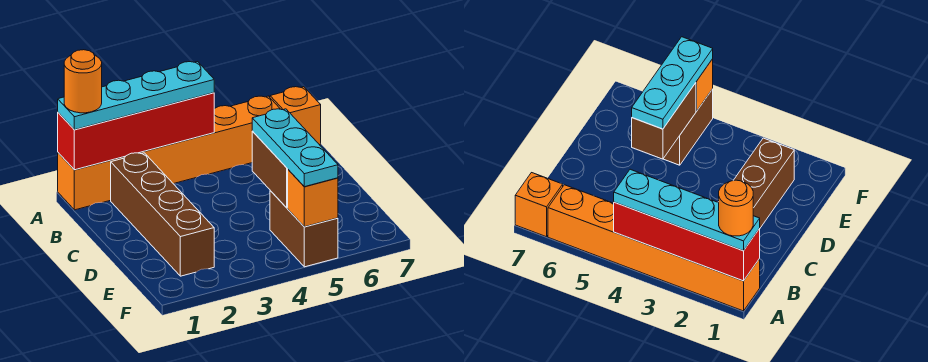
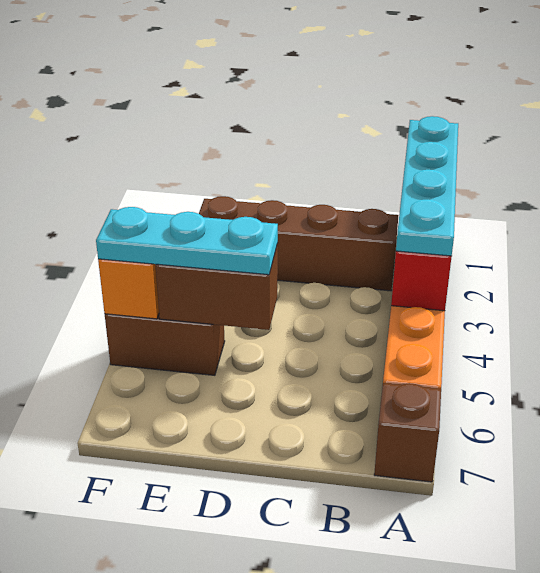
orange 1x1 round brick [64,50,102,113] -> none
orange 1x1 brick [270,87,321,145] -> brown 1x1 brick [374,383,441,482]

